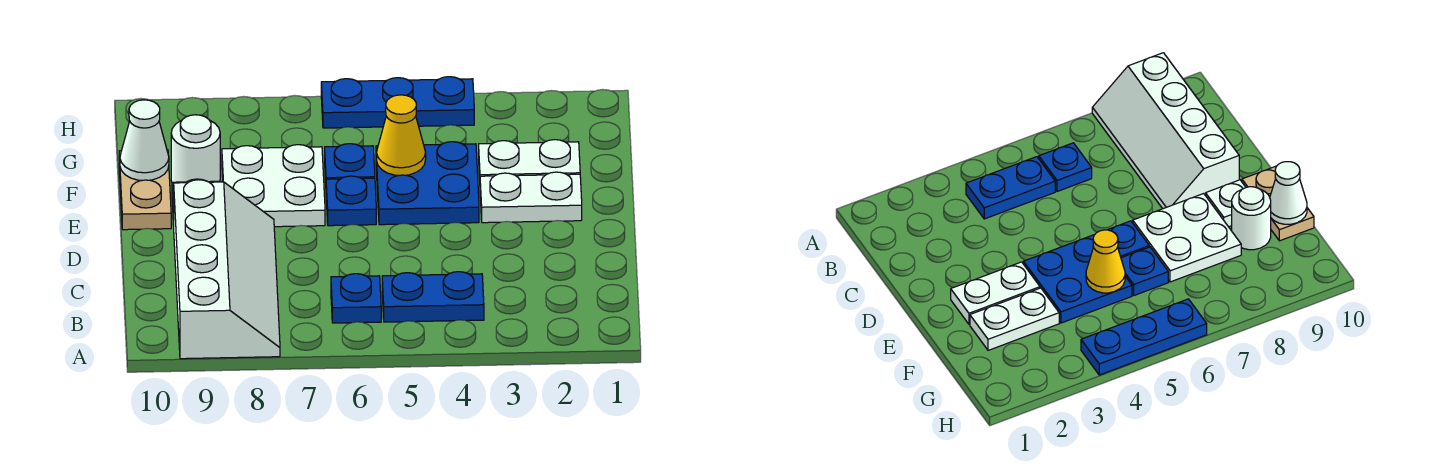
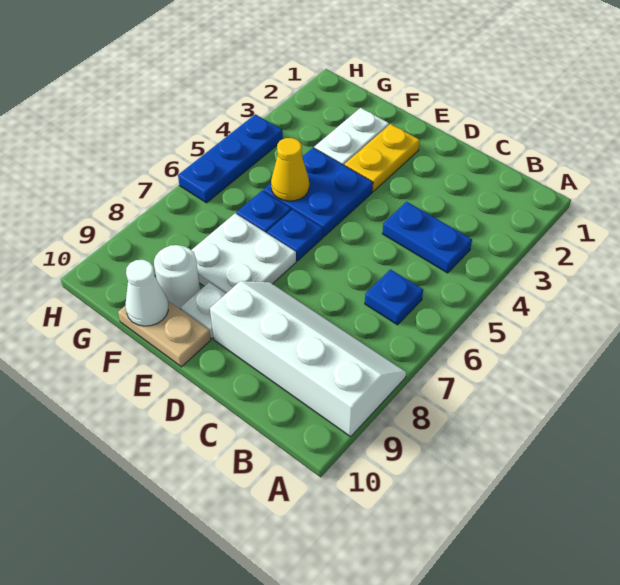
blue 1x2 plate [382,272,484,322] -> blue 1x2 plate turned to [382,202,472,273]
white 1x2 plate [480,172,582,223] -> yellow 1x2 plate [344,124,420,191]

